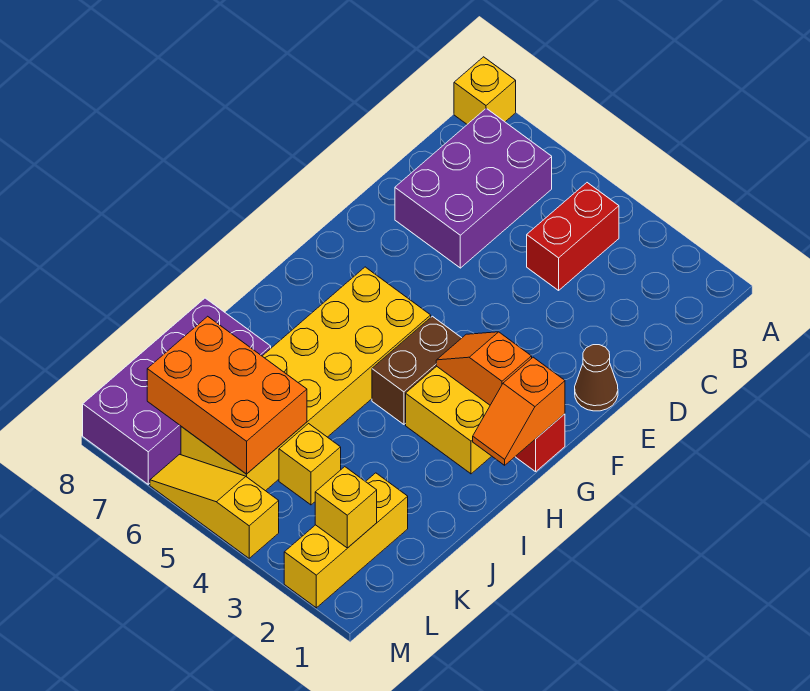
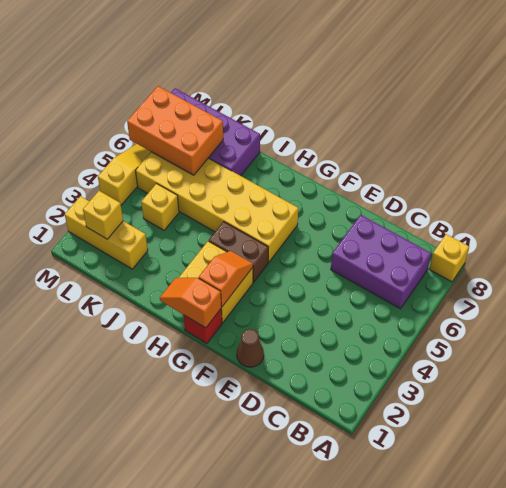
red 1x2 brick [527,183,619,290] -> none
orange 2x3 brick [147,316,307,474] -> orange 2x3 brick turned to [127,86,223,175]

